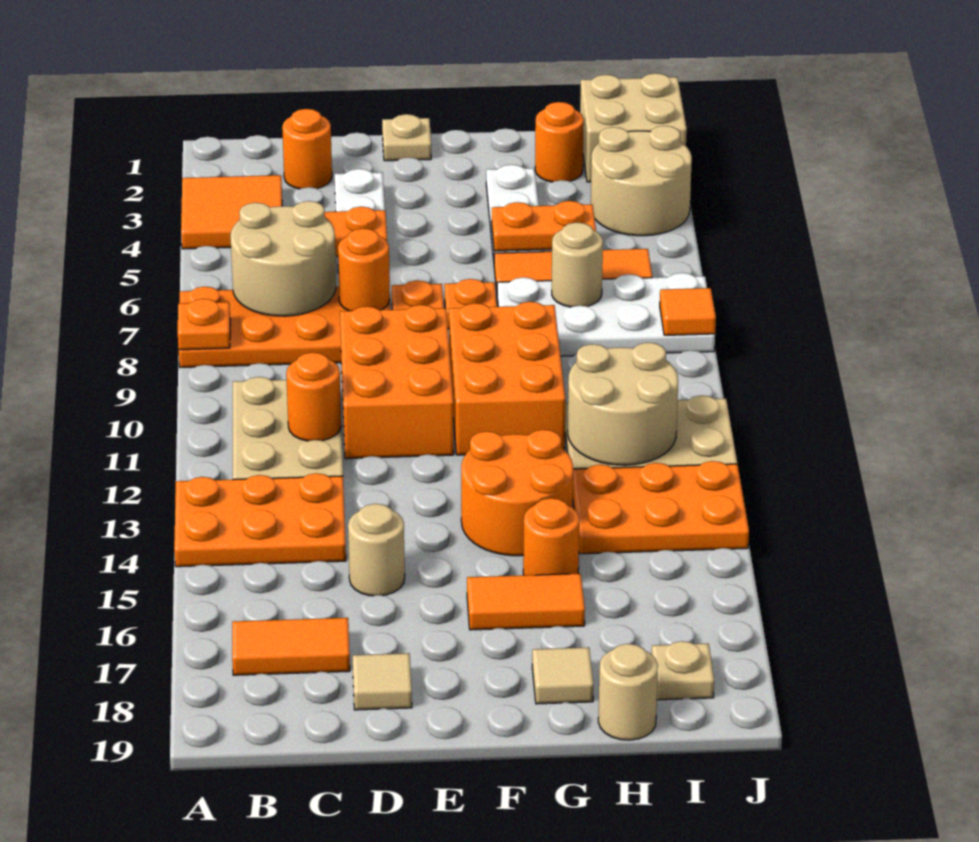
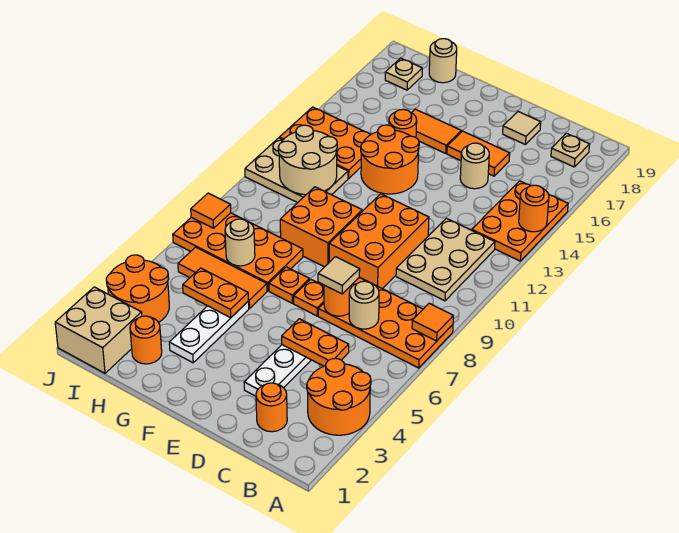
orange 2x2 tile [181,175,282,249] -> orange 2x2 round brick [307,358,371,435]
orange 1x1 plate [178,299,230,350] -> orange 1x1 tile [412,303,453,341]
orange 2x3 plate [174,473,346,567] -> orange 2x3 plate turned to [472,181,568,261]
tan 2x2 round brick [230,201,336,316] -> tan 1x1 round brick [349,281,379,329]
orange 1x2 tile [232,618,350,675] -> orange 1x2 tile moved to [447,131,510,176]
orange 1x1 round brick [286,352,341,441] -> orange 1x1 round brick moved to [519,185,549,232]
tan 1x1 plate [382,114,431,161] -> tan 1x1 plate moved to [551,133,590,167]
orange 2x3 brick [449,302,565,455] -> orange 2x2 brick [280,187,362,267]
white 2x4 plate [497,273,715,356] -> orange 2x4 plate [173,213,303,291]
tan 1x1 tile [532,647,594,704] -> tan 1x1 tile moved to [318,257,360,294]
tan 2x2 round brick [591,126,692,236] -> orange 2x2 round brick [106,255,169,322]

